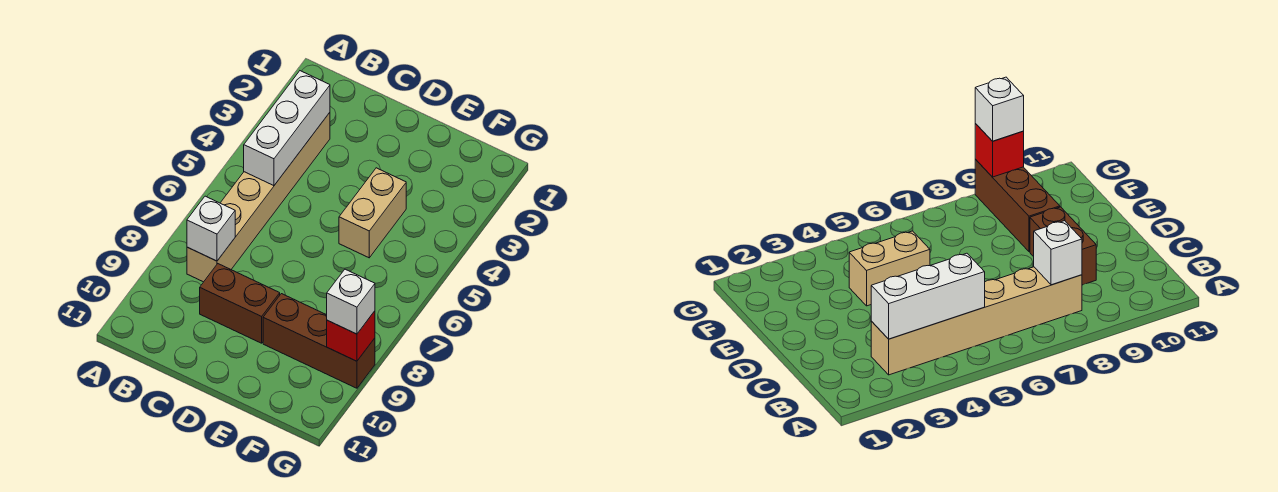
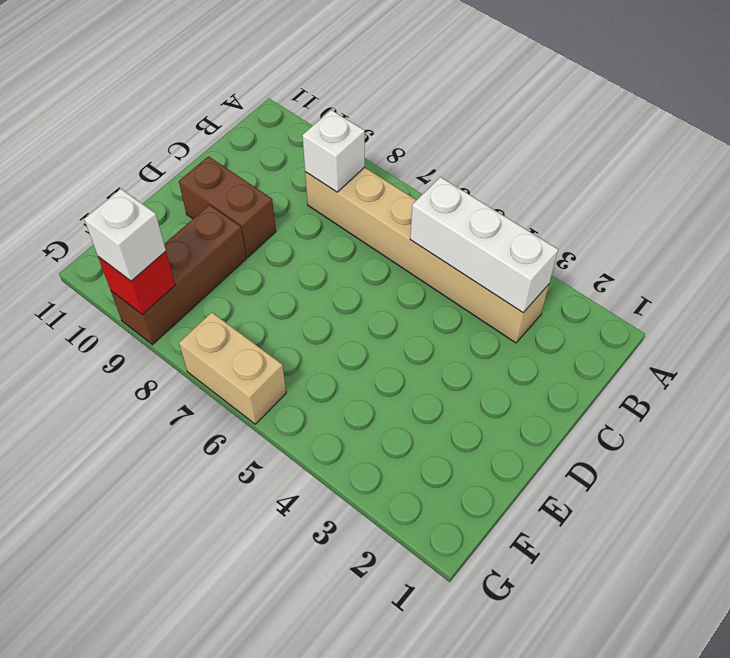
brown 1x2 brick [200,264,280,343] -> brown 1x2 brick turned to [179,156,276,257]
tan 1x2 brick [339,168,406,258] -> tan 1x2 brick moved to [179,312,286,424]

